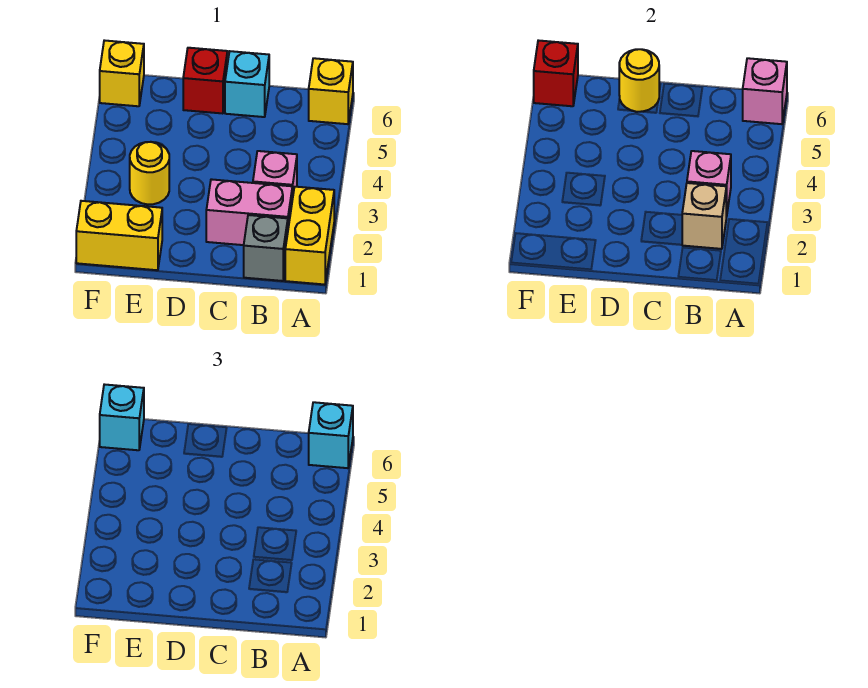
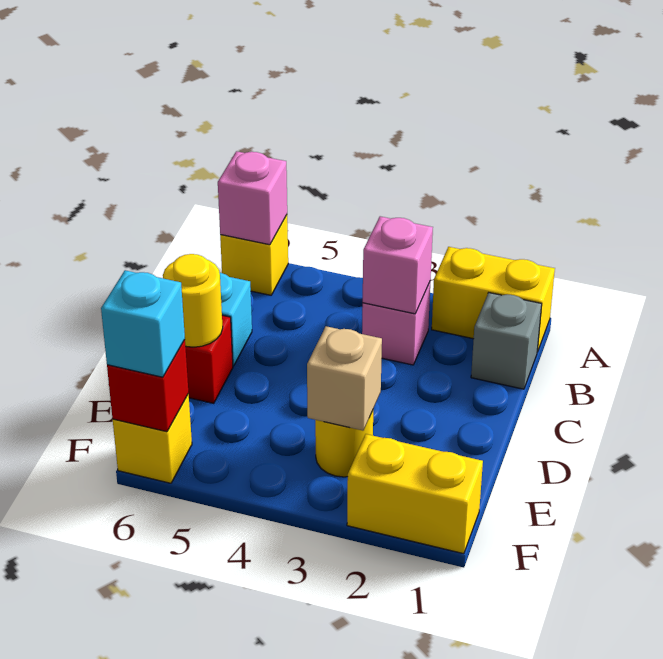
cyan 1x1 brick [309,402,353,468] -> none
pink 1x2 brick [206,179,292,245] -> none
tan 1x1 brick [682,183,726,249] -> tan 1x1 brick moved to [307,326,382,431]
yellow 1x2 brick [76,201,162,270] -> yellow 1x2 brick turned to [347,434,483,554]

